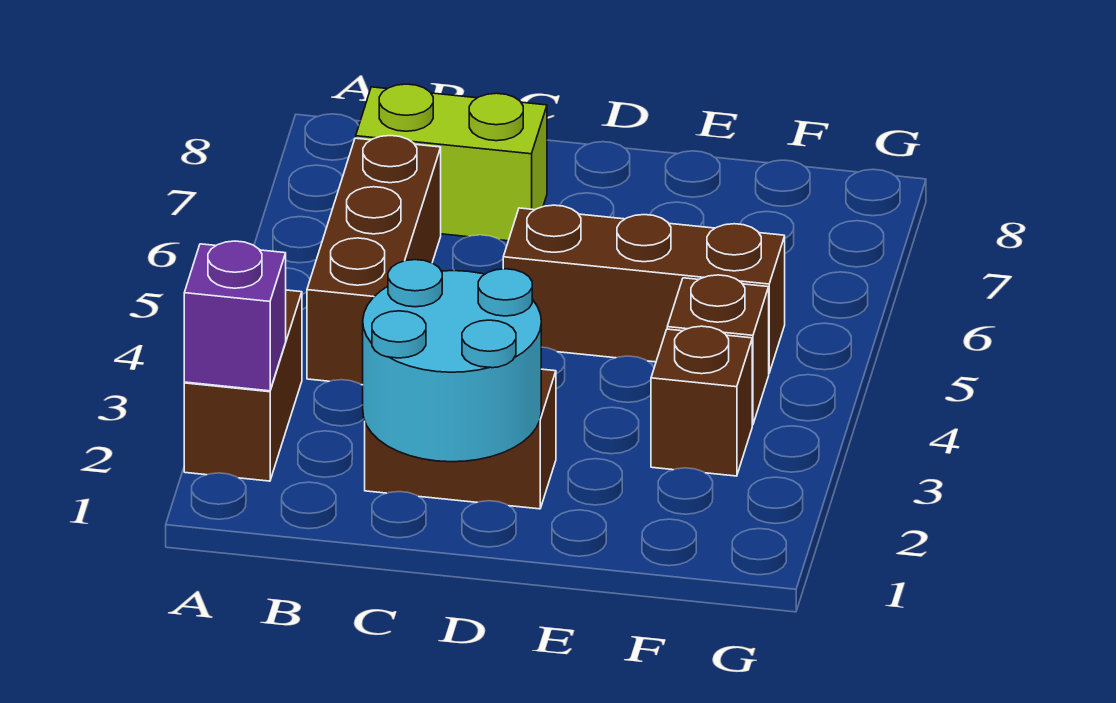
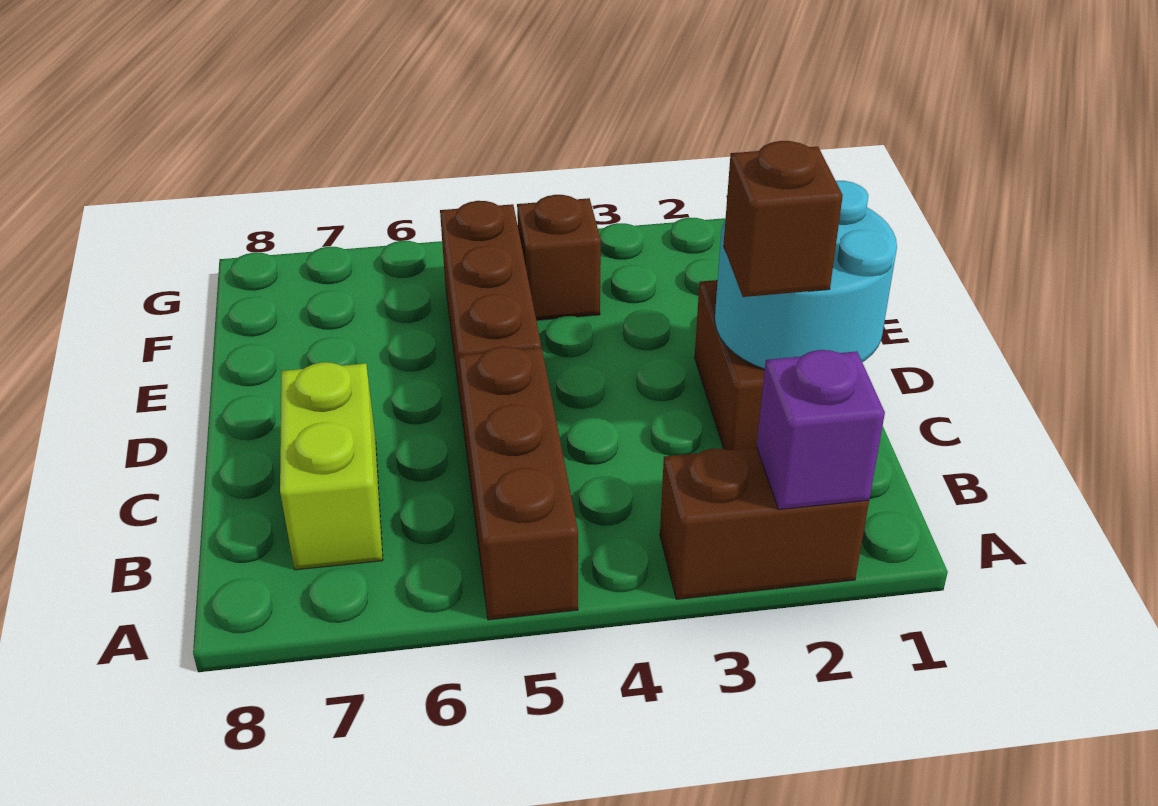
brown 1x3 brick [307,136,441,385] -> brown 1x3 brick turned to [459,346,578,620]
brown 1x1 brick [651,326,752,476] -> brown 1x1 brick moved to [724,141,843,297]

